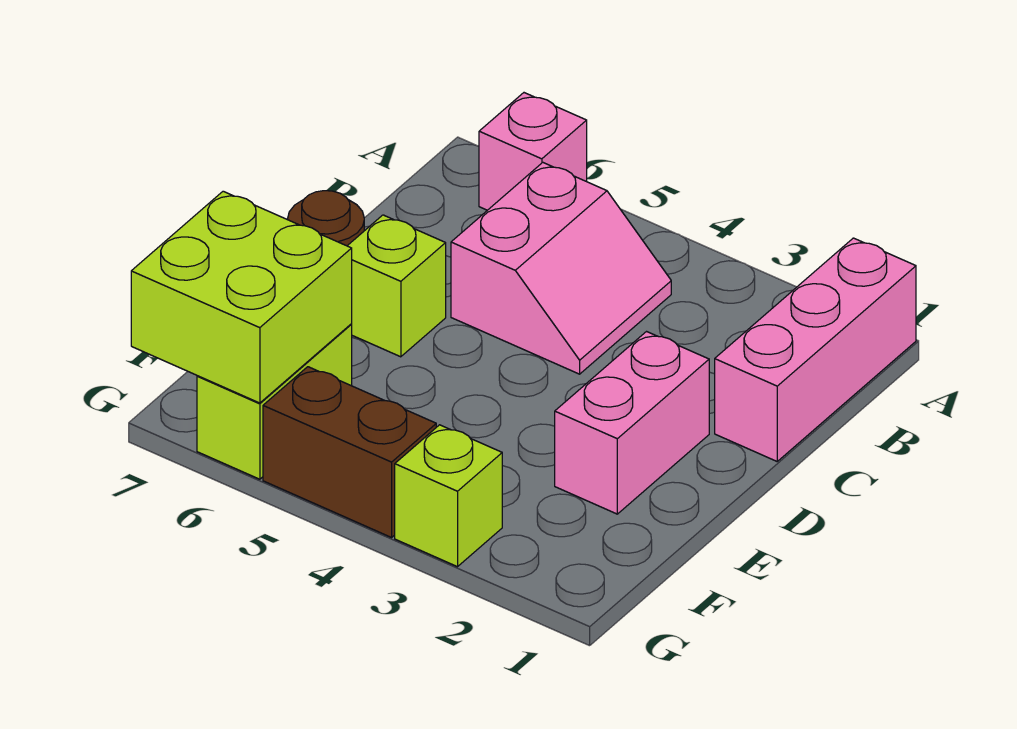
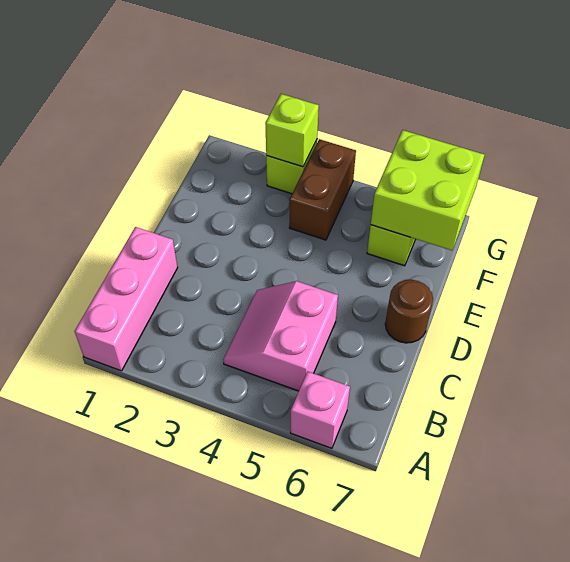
pink 1x2 brick [555,332,709,514] -> none
lime 1x1 brick [348,215,446,357] -> lime 1x1 brick moved to [265,94,319,167]
brown 1x2 brick [263,367,436,537] -> brown 1x2 brick turned to [289,139,356,240]

